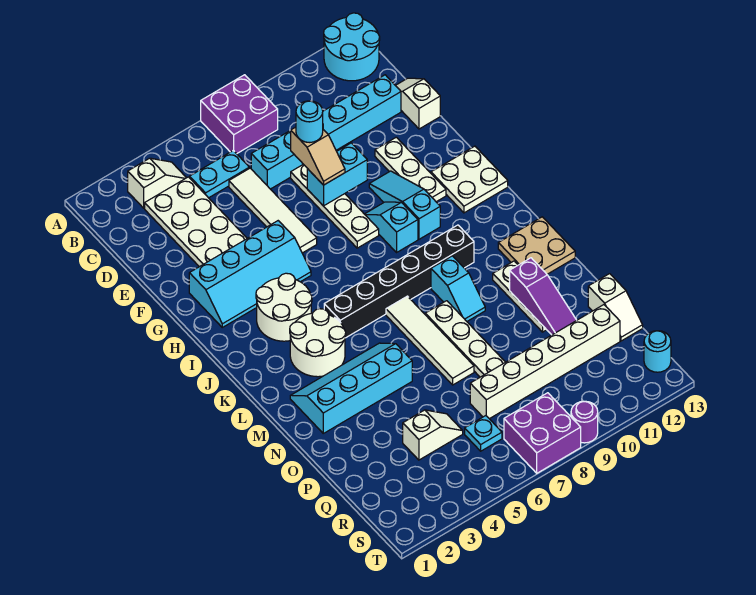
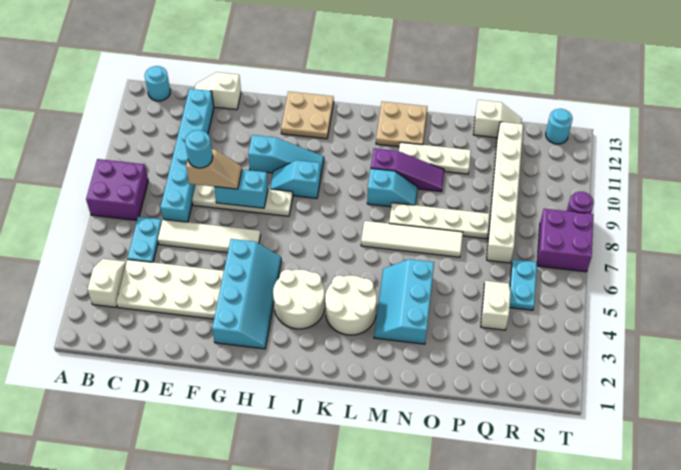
cyan 2x2 round brick [324,13,380,81] -> cyan 1x1 round brick [145,66,170,101]
cyan 1x2 brick [307,143,367,206] -> cyan 1x2 brick turned to [214,170,268,208]
white 1x3 plate [375,137,446,202] -> none
cyan 1x3 slope [369,171,440,239] -> cyan 1x3 slope turned to [248,135,324,177]
white 2x2 plate [431,146,508,213] -> tan 2x2 plate [281,91,334,139]
black 1x6 brick [324,225,474,338] -> none
cyan 2x4 slope [290,343,412,433] -> cyan 2x3 slope [374,259,434,344]
purple 1x3 slope [510,258,577,335] -> purple 1x3 slope moved to [371,148,444,192]
cyan 1x1 plate [465,416,502,451] -> cyan 1x2 plate [510,259,537,310]

